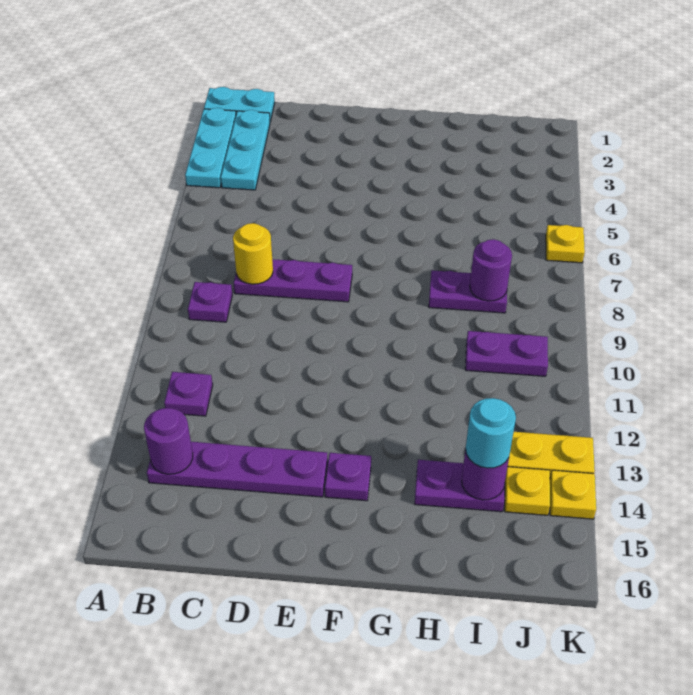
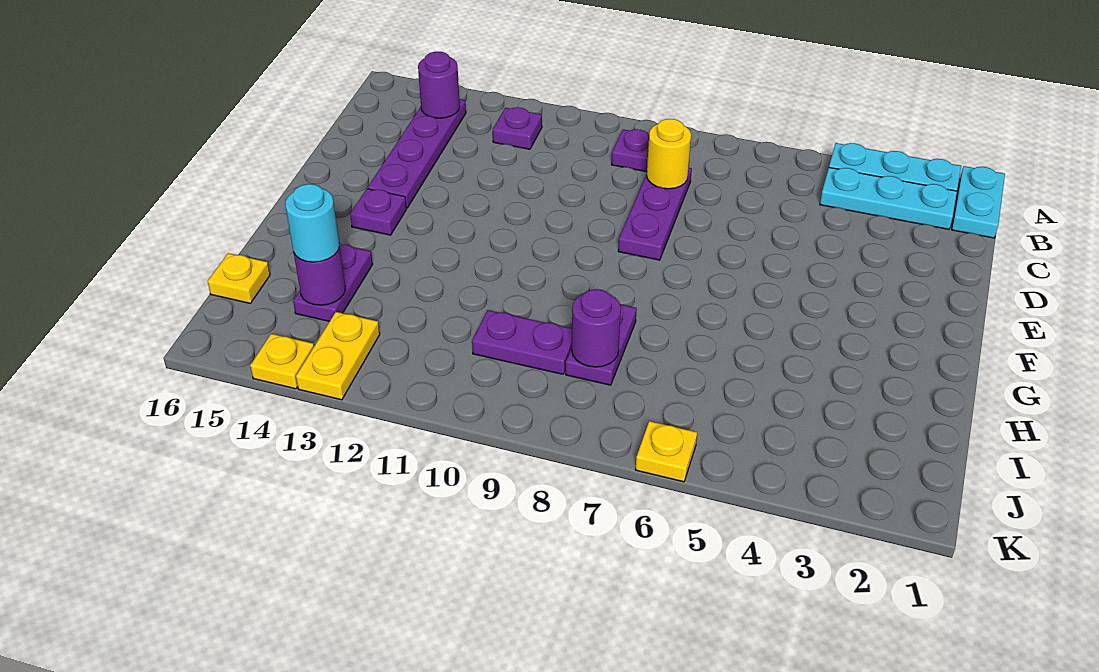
purple 1x2 plate [465,331,548,376] -> purple 1x2 plate turned to [472,310,572,374]
yellow 1x1 plate [505,467,550,515] -> yellow 1x1 plate moved to [207,253,270,303]

